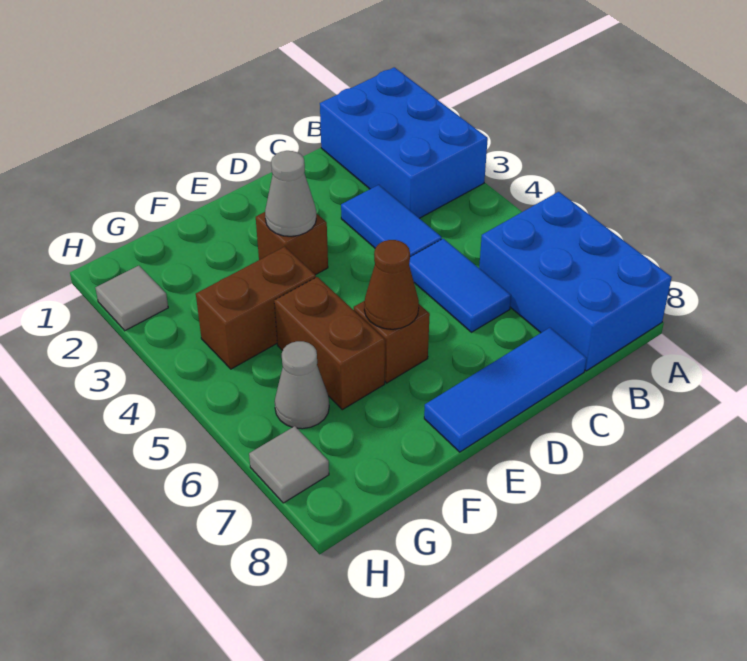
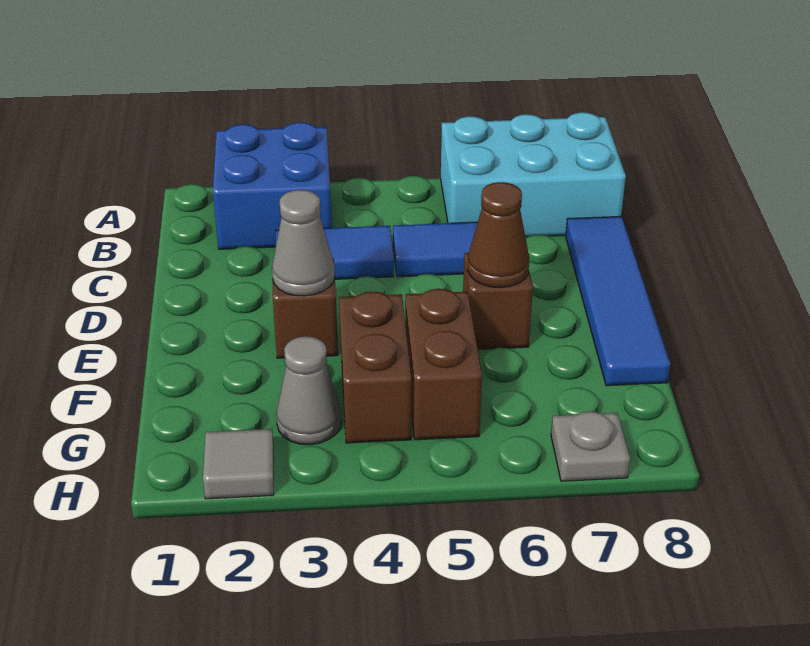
blue 2x3 brick [320,67,488,218] -> blue 2x2 brick [213,122,332,249]
blue 2x3 brick [479,192,672,371] -> cyan 2x3 brick [441,112,626,237]
blue 1x3 tile [424,328,587,452] -> blue 1x4 tile [566,216,670,386]
brown 1x2 brick [274,277,385,410] -> brown 1x2 brick turned to [405,289,482,440]
grey 1x1 cone [275,341,329,429] -> grey 1x1 cone moved to [276,336,342,445]
grey 1x1 tile [249,426,329,503] -> grey 1x1 plate [551,411,630,481]

